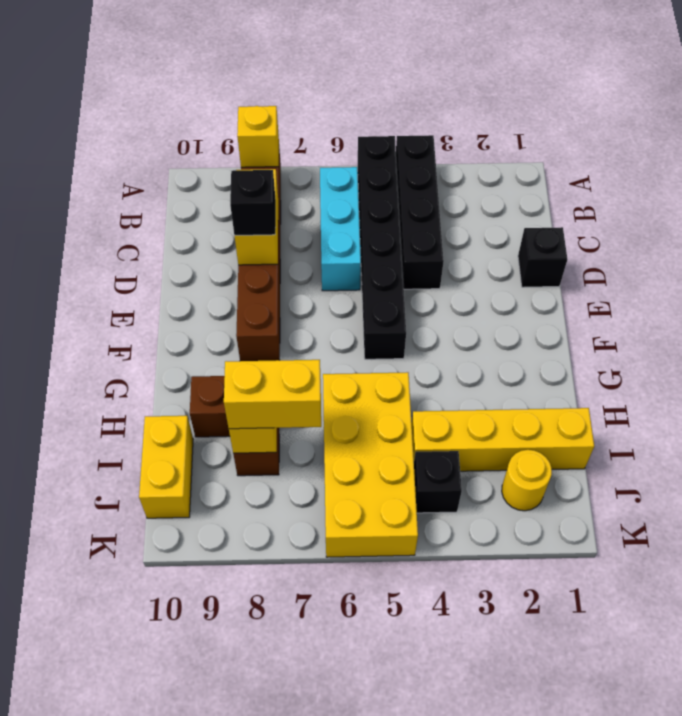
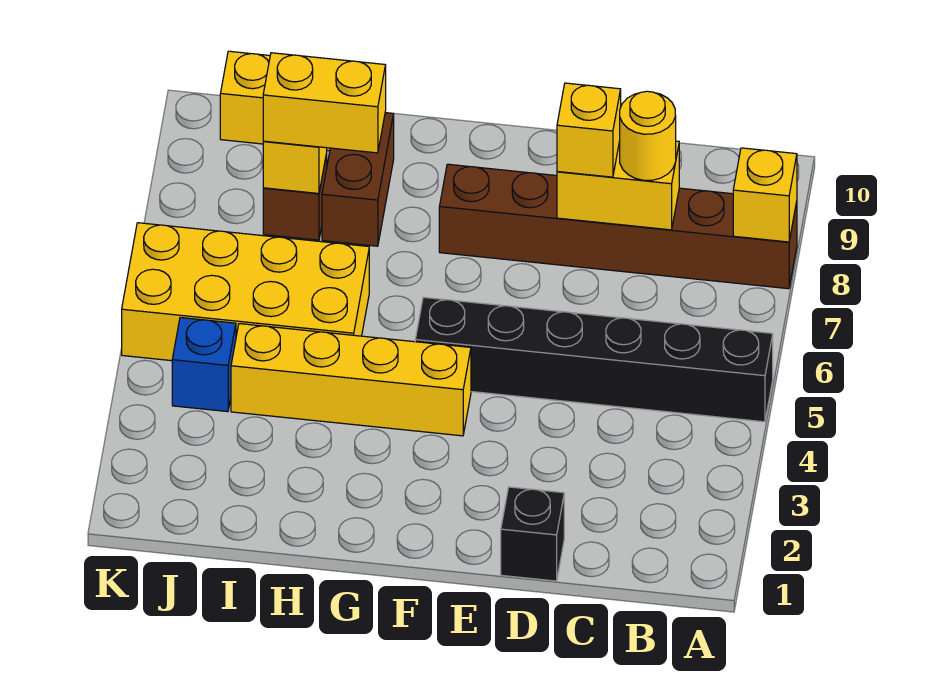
black 1x4 brick [396,135,444,289] -> none
cyan 1x3 brick [320,167,361,291] -> none
black 1x1 brick [230,170,276,235] -> yellow 1x1 brick [557,83,621,177]
yellow 1x4 brick [412,408,594,471] -> yellow 1x4 brick turned to [231,324,471,436]
yellow 1x2 brick [224,360,321,429] -> yellow 1x2 brick turned to [263,53,386,153]
yellow 1x1 round brick [502,450,552,511] -> yellow 1x1 round brick moved to [620,91,676,180]
black 1x1 brick [414,451,462,513] -> blue 1x1 brick [172,318,236,412]

